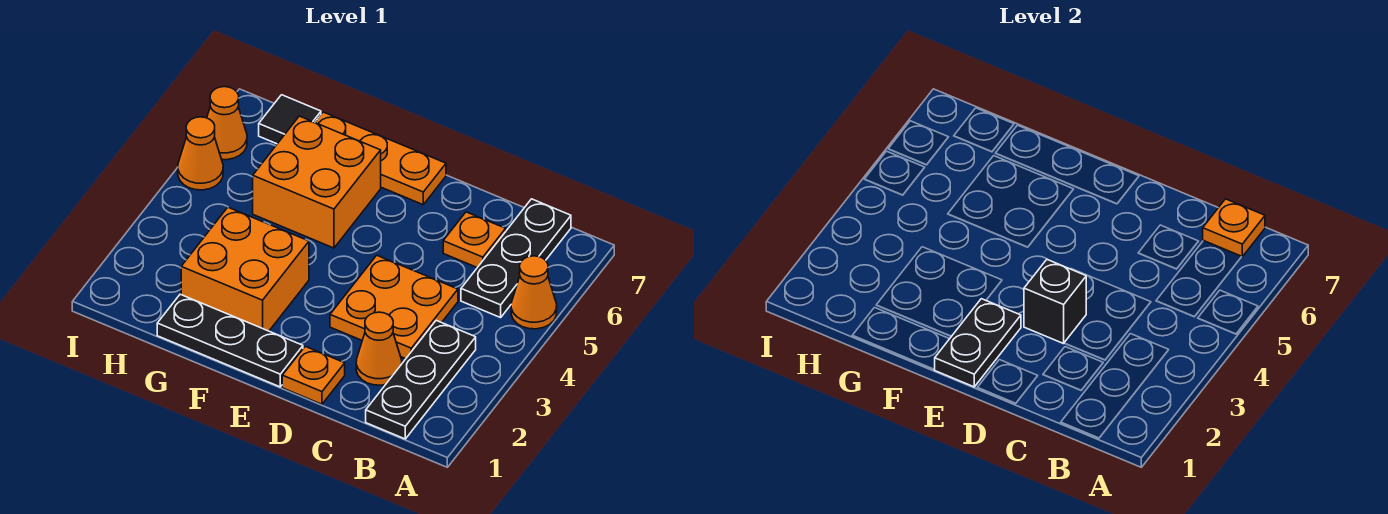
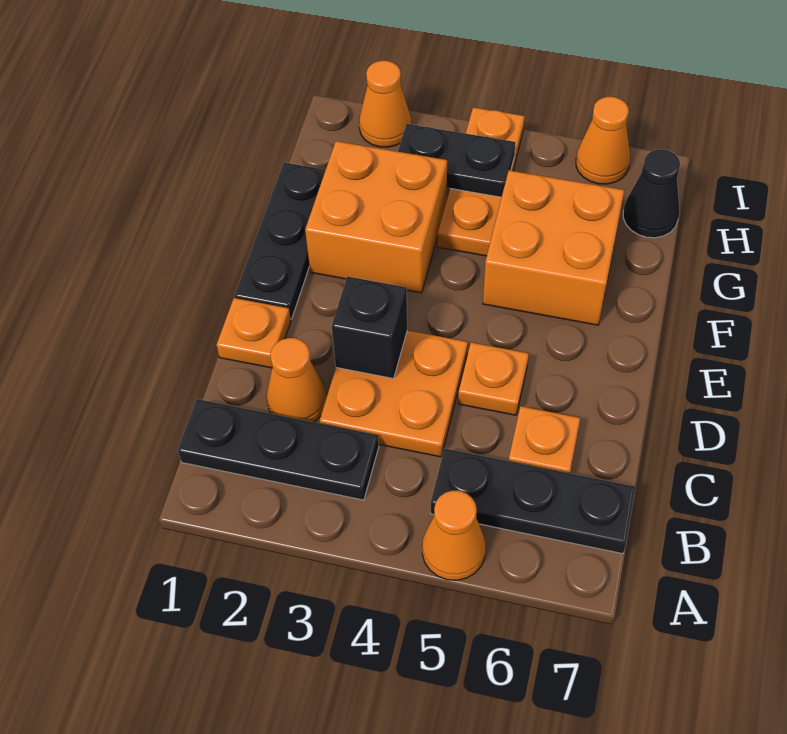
orange 1x1 plate [1203,199,1265,257] -> orange 1x1 plate moved to [458,342,529,415]
black 1x2 plate [935,299,1021,387] -> black 1x2 plate moved to [398,124,515,197]
orange 1x3 plate [315,112,446,205] -> orange 1x3 plate moved to [437,107,525,256]
black 1x1 tile [259,95,321,144] -> black 1x1 cone [623,149,680,238]
orange 1x1 cone [178,117,223,190] -> orange 1x1 cone moved to [359,61,411,147]

